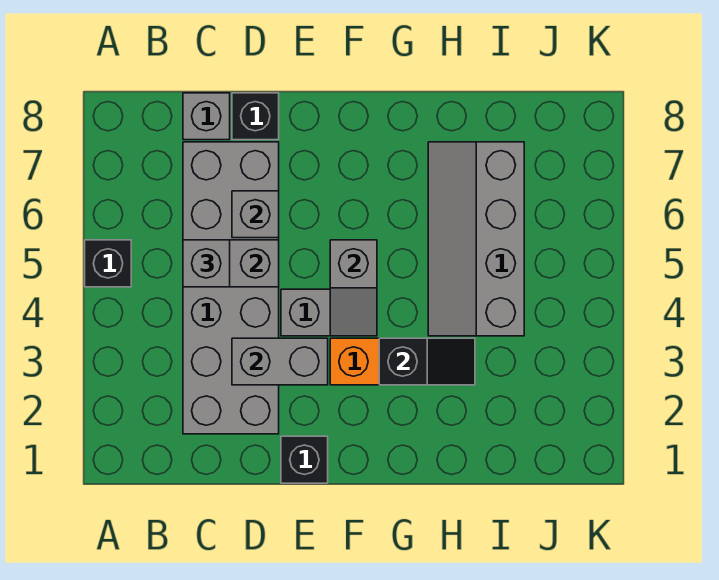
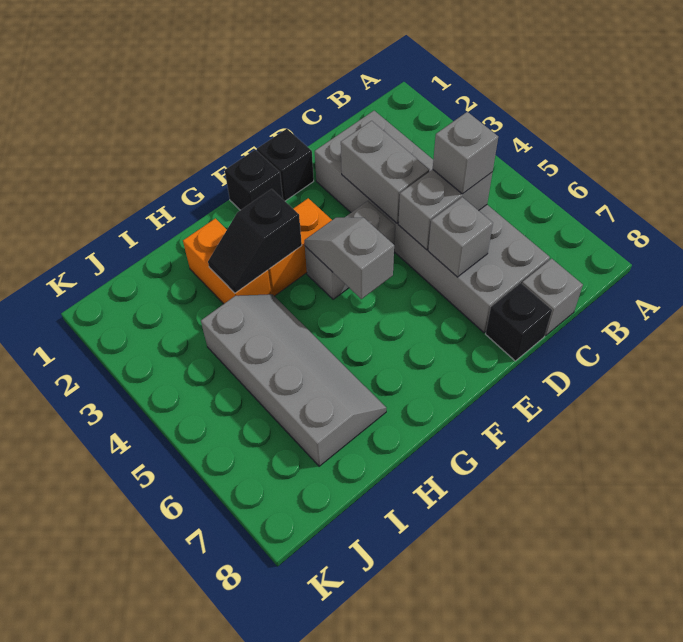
black 1x1 brick [85,240,131,287] -> black 1x1 brick moved to [225,150,283,210]
grey 1x2 brick [232,338,328,385] -> grey 1x2 brick turned to [341,121,429,223]
none -> orange 1x2 brick [183,218,271,304]

